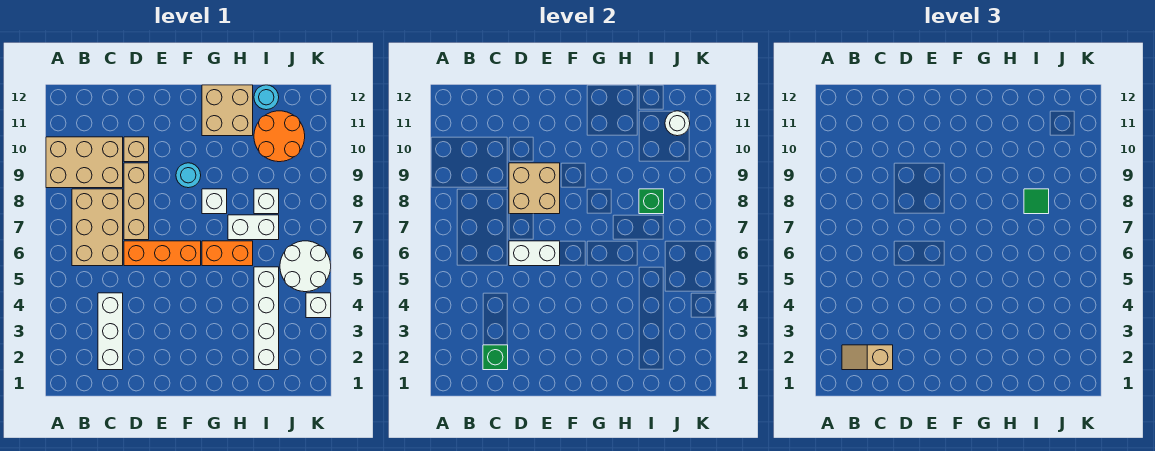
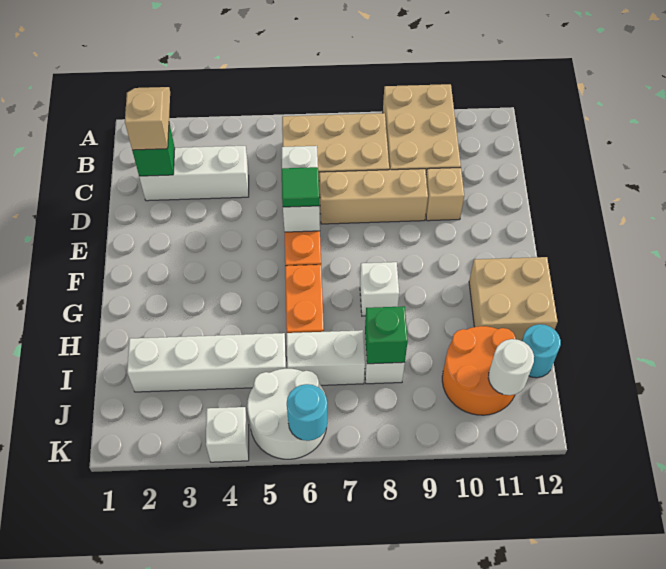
tan 2x2 brick [509,163,560,214] -> none
cyan 1x1 round brick [176,163,201,188] -> cyan 1x1 round brick moved to [287,384,327,441]
white 1x2 brick [228,215,279,240] -> white 1x2 brick turned to [287,330,365,385]
green 1x1 tile [1024,189,1049,214] -> green 1x1 tile moved to [282,167,319,207]

